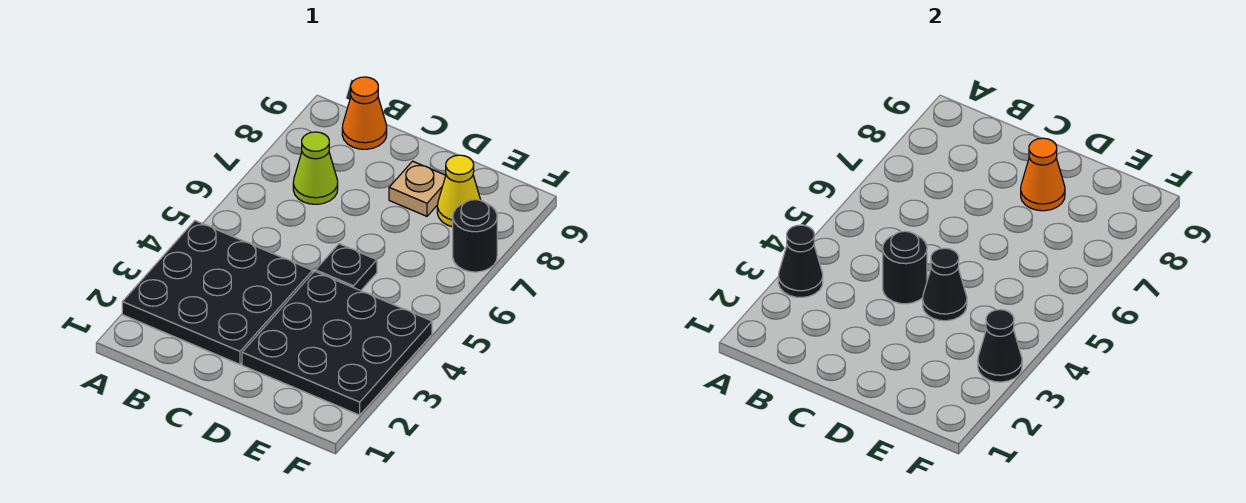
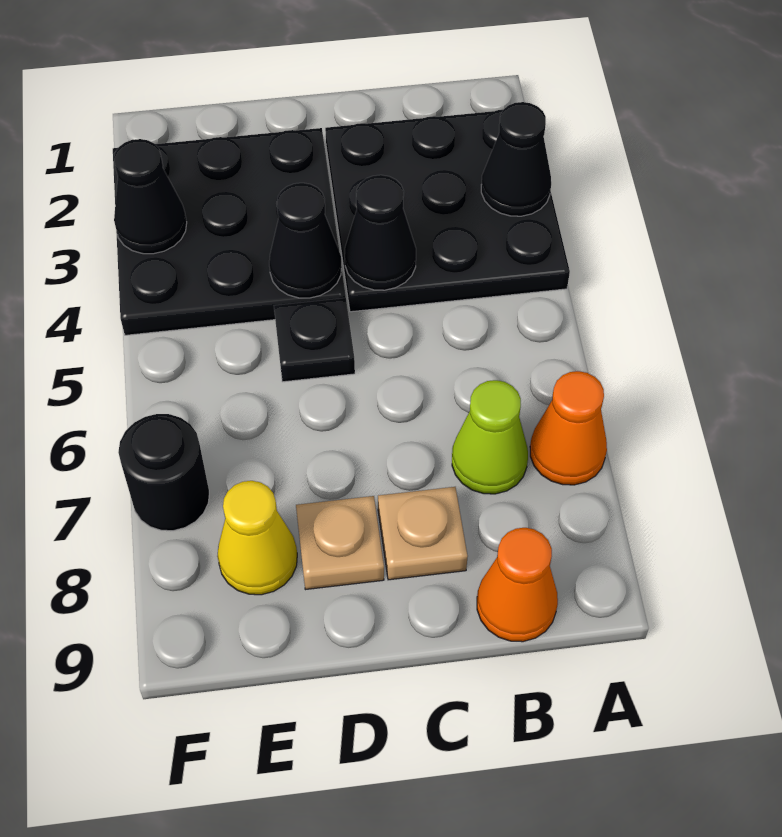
black 1x1 round brick [883,231,927,304] -> black 1x1 cone [345,175,416,290]
none -> tan 1x1 plate [378,487,468,580]
orange 1x1 cone [1021,138,1065,211] -> orange 1x1 cone moved to [530,371,607,485]

